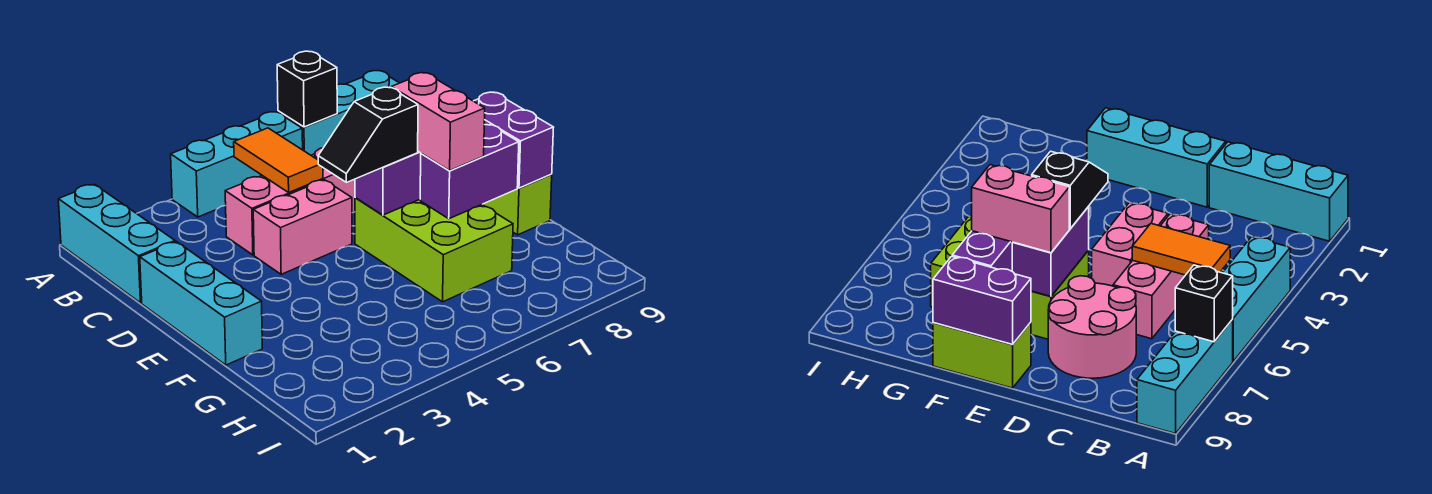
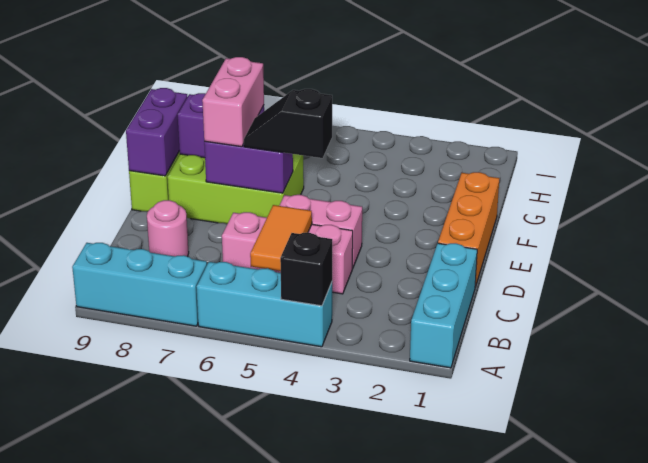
black 1x1 brick [277,51,337,127] -> black 1x1 brick moved to [280,233,332,306]
pink 2x2 round brick [1048,276,1136,378] -> pink 1x1 round brick [147,200,189,257]
cyan 1x3 brick [140,242,262,365] -> orange 1x3 brick [438,172,499,287]
black 1x2 slope [318,87,418,182] -> black 1x2 slope turned to [244,89,332,158]
lime 2x3 brick [355,198,513,302] -> lime 2x3 brick turned to [167,154,304,224]

